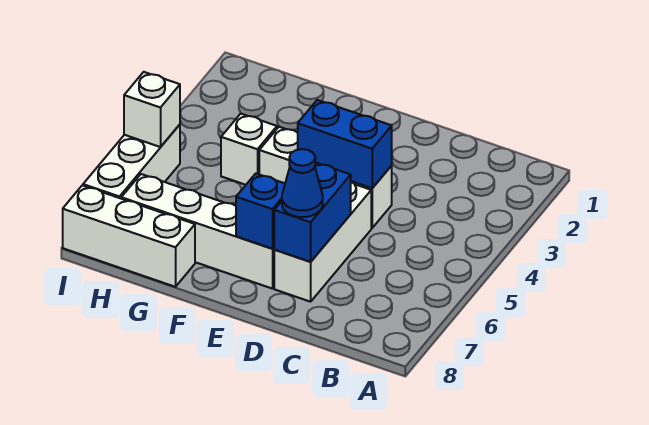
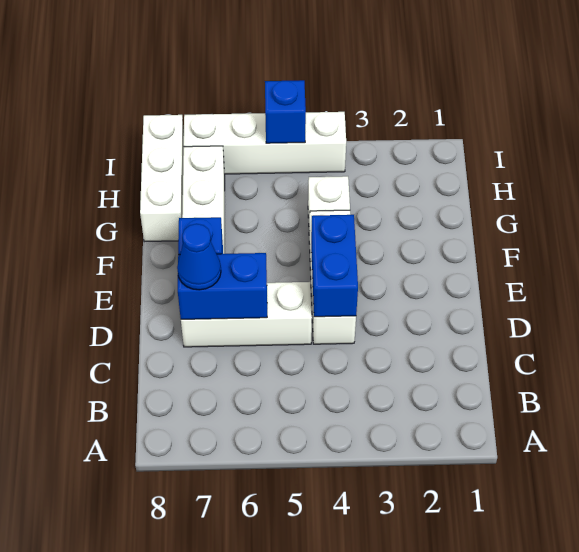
white 1x3 brick [83,125,180,198] -> white 1x4 brick [184,112,346,174]
white 1x1 brick [124,72,180,147] -> blue 1x1 brick [265,80,306,143]

